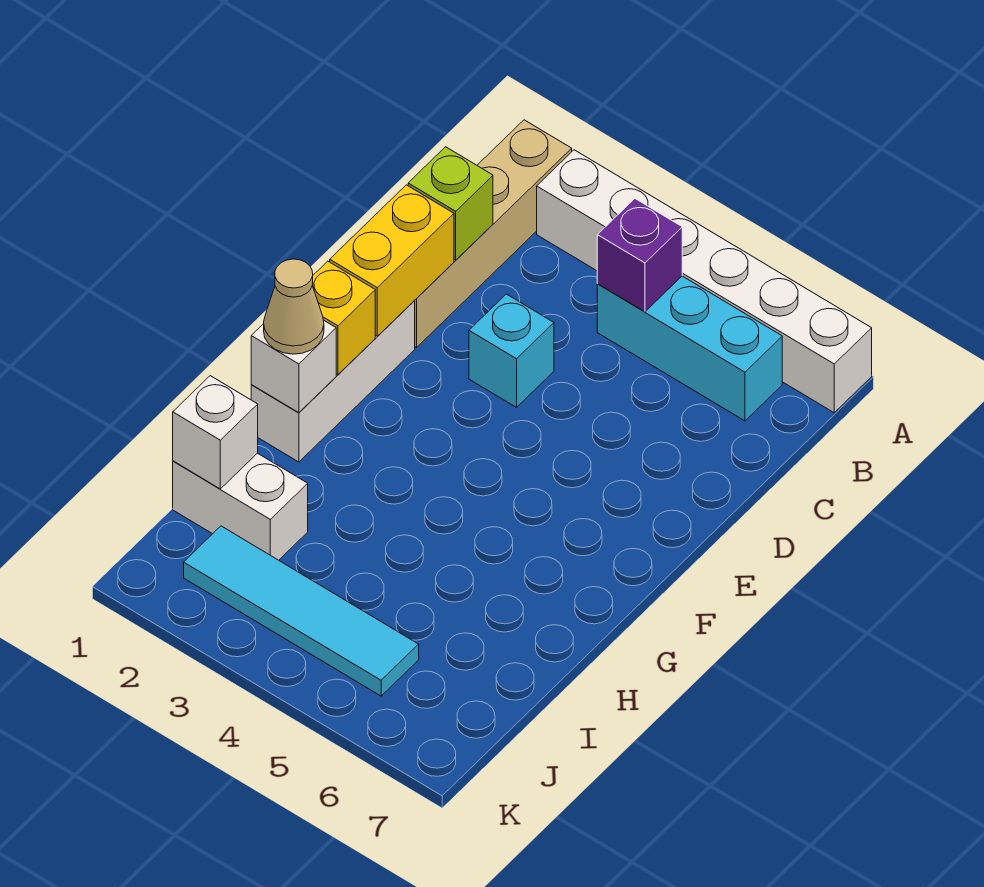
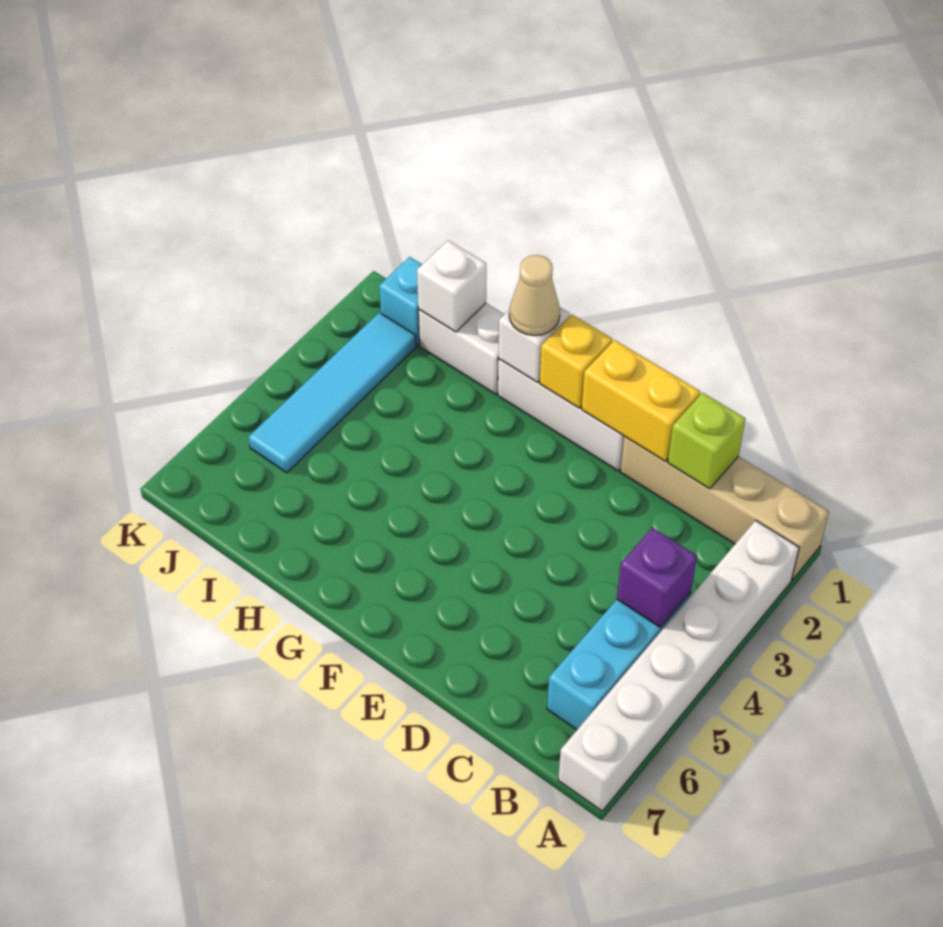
cyan 1x1 brick [469,294,554,407] -> cyan 1x1 brick moved to [379,257,422,345]
white 1x2 brick [173,453,308,560] -> white 1x2 brick turned to [418,303,504,394]

